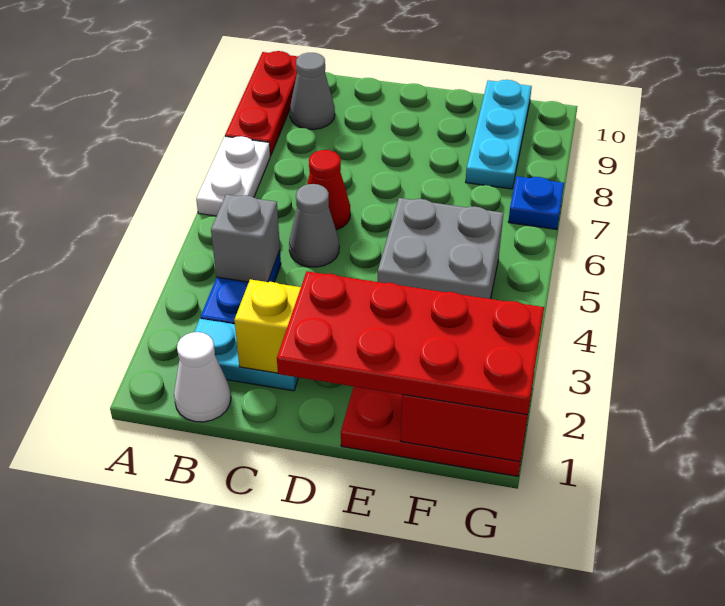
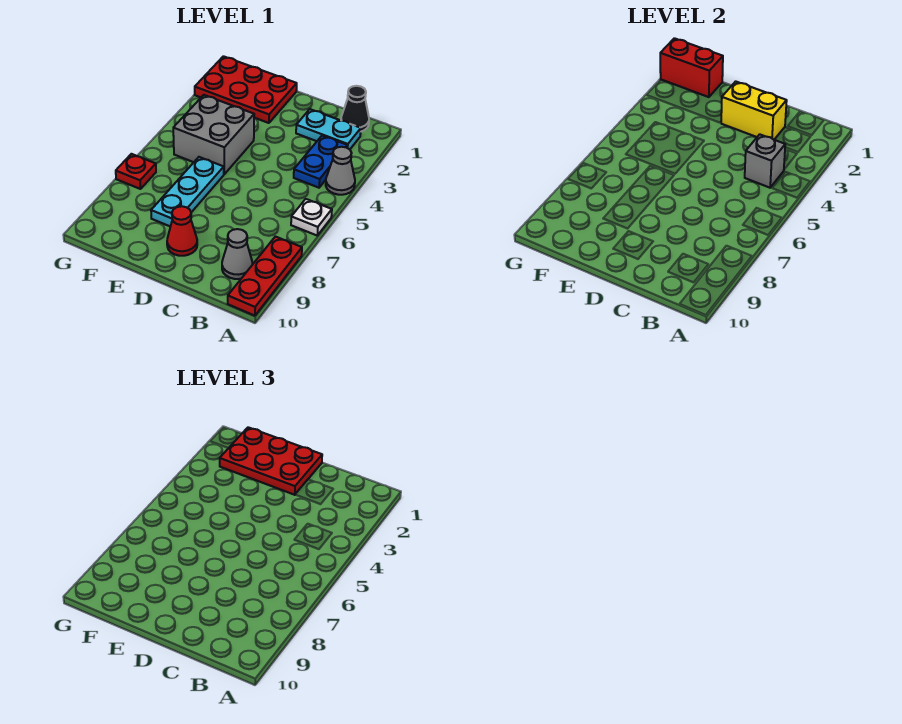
white 1x2 plate [196,136,270,216] -> white 1x1 plate [291,199,332,235]
white 1x1 cone [174,332,231,422] -> black 1x1 cone [341,86,369,132]
grey 1x1 cone [289,184,339,267] -> grey 1x1 cone moved to [326,147,355,195]
red 1x1 cone [307,150,350,230] -> red 1x1 cone moved to [167,206,197,256]
red 2x4 plate [277,271,544,415] -> red 2x3 plate [220,427,322,495]
cyan 1x3 plate [466,80,532,189] -> cyan 1x3 plate moved to [151,157,224,227]
blue 1x1 plate [508,176,564,229] -> red 1x1 plate [116,154,156,189]

